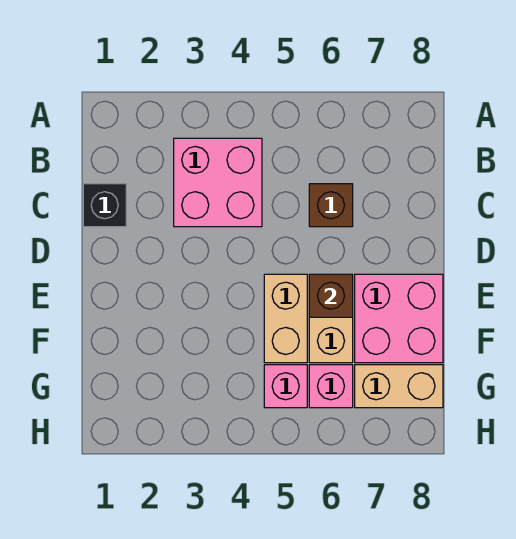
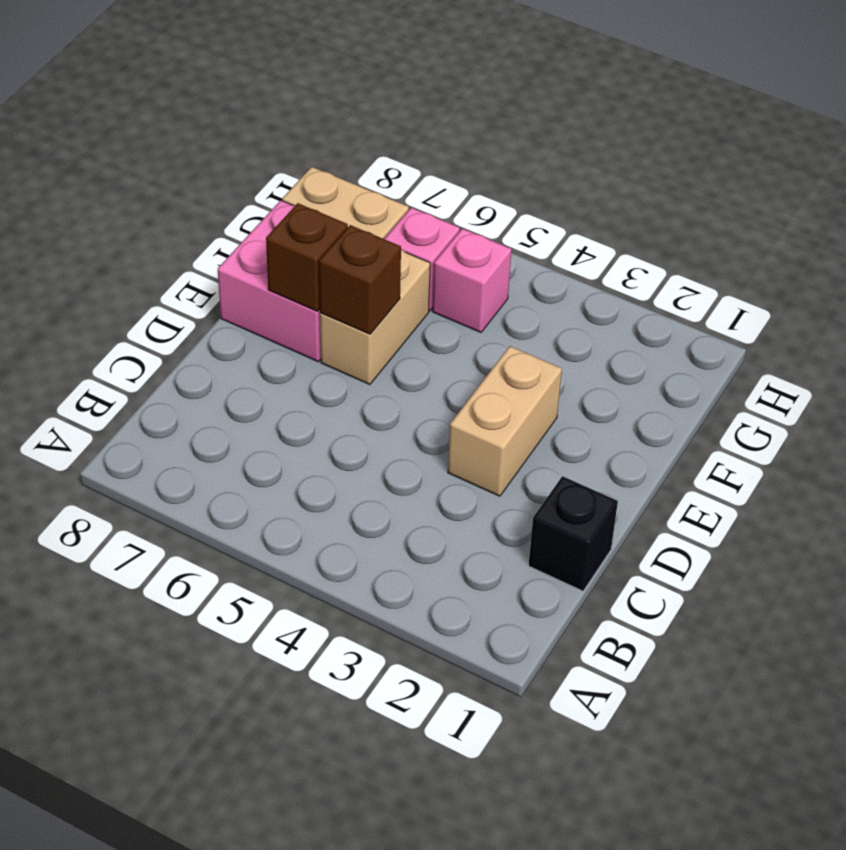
pink 2x2 brick [174,138,262,227] -> none
brown 1x1 brick [309,184,353,227] -> brown 1x1 brick moved to [266,203,348,311]
tan 1x2 brick [264,274,307,363] -> tan 1x2 brick moved to [448,346,562,496]

